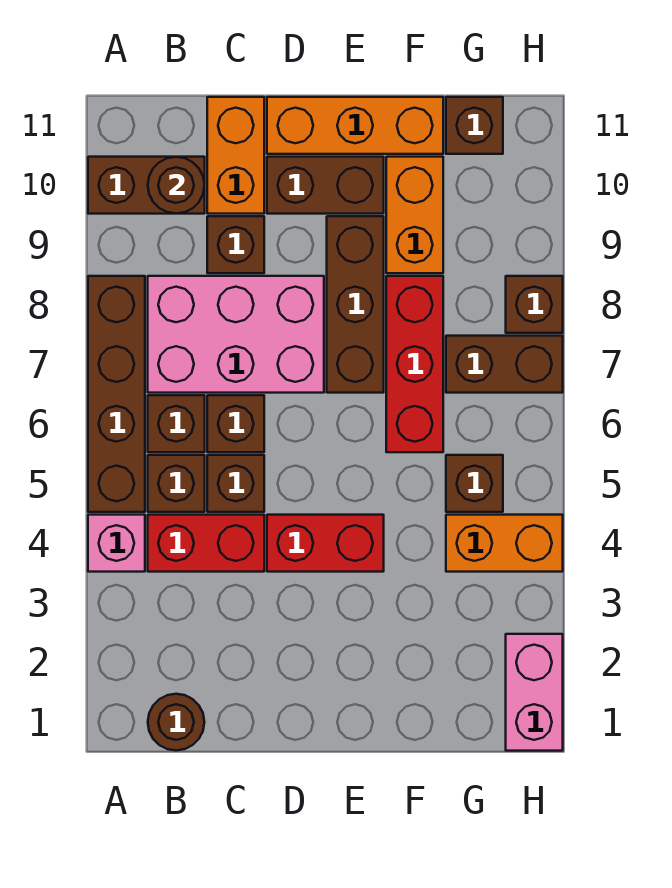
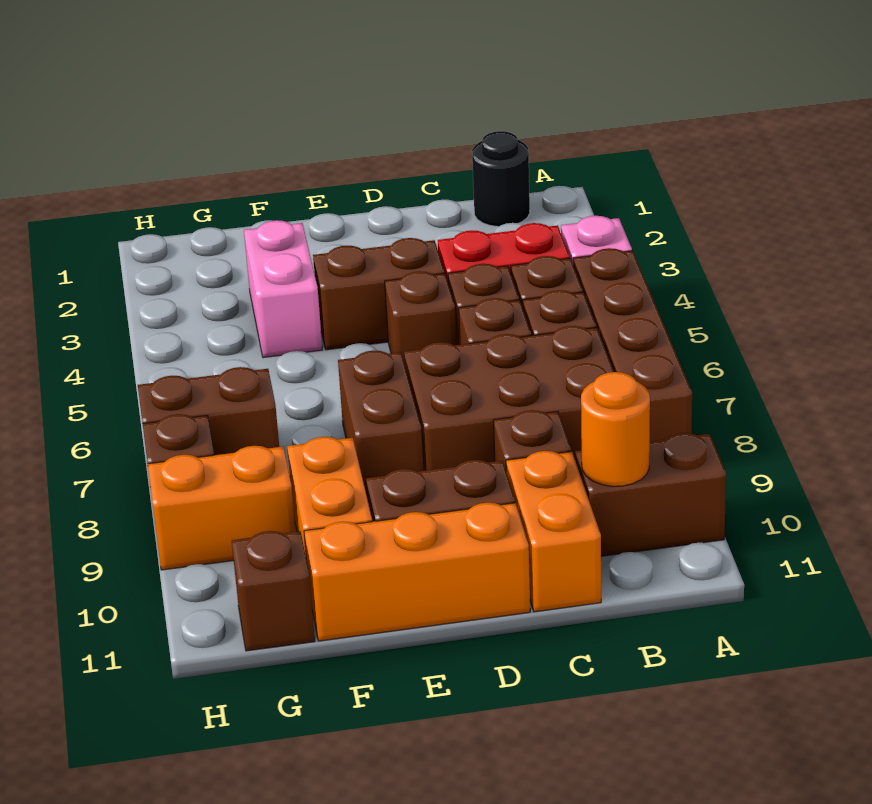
brown 1x1 round brick [148,694,204,751] -> black 1x1 round brick [472,131,530,227]
pink 2x3 brick [148,276,324,393] -> brown 2x3 brick [404,326,614,471]
brown 1x1 round brick [148,157,205,214] -> orange 1x1 round brick [581,372,650,486]
red 1x2 brick [267,515,384,572] -> brown 1x2 brick [313,238,444,350]
brown 1x3 brick [327,216,384,393] -> brown 1x2 brick [338,351,424,495]
red 1x3 brick [386,276,443,452] -> none
orange 1x2 brick [446,515,563,572] -> orange 1x2 brick moved to [148,446,296,570]
brown 1x1 brick [446,455,503,512] -> brown 1x1 brick moved to [385,271,457,365]
pink 1x2 brick [506,634,563,751] -> pink 1x2 brick moved to [244,220,322,358]

